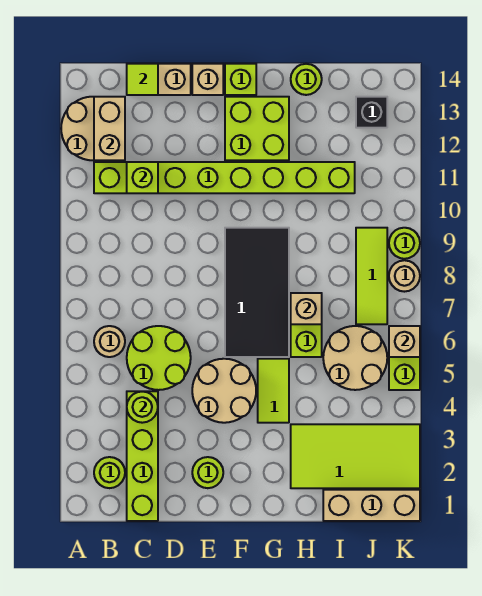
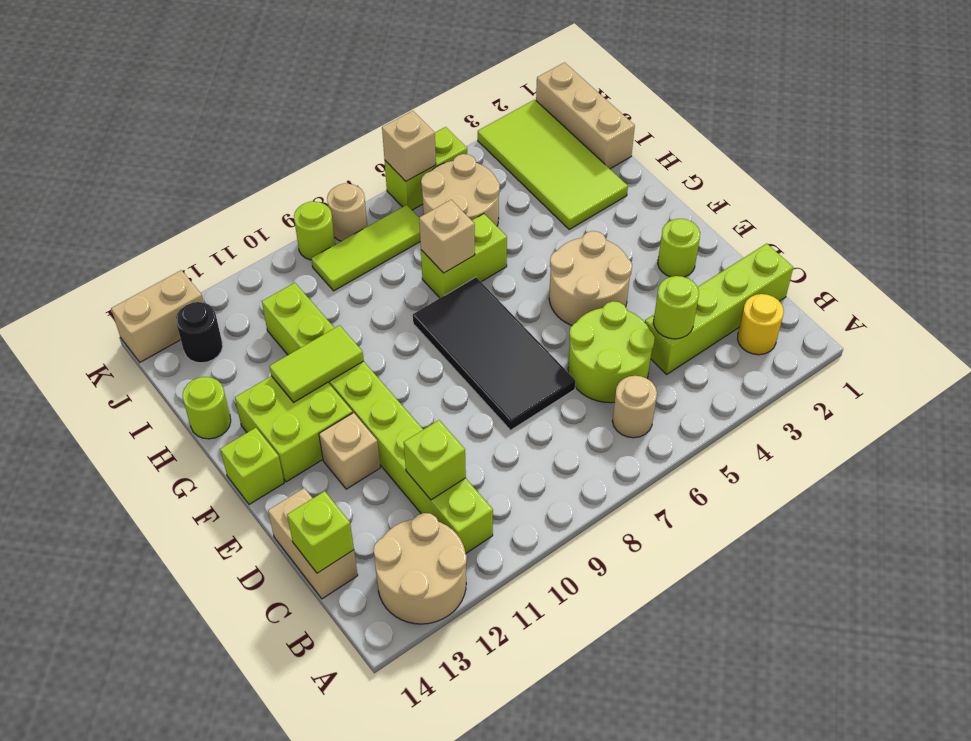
lime 1x1 round brick [94,457,125,488] -> yellow 1x1 round brick [738,294,784,355]
tan 1x2 brick [94,97,125,160] -> tan 1x2 brick moved to [111,270,204,362]
lime 1x1 tile [127,64,158,95] -> lime 1x1 brick [287,491,354,573]
tan 1x1 brick [192,64,223,95] -> tan 1x1 brick moved to [319,413,380,489]
black 2x4 tile [225,228,289,357] -> black 2x4 tile turned to [413,277,575,430]
lime 1x2 tile [258,359,289,423] -> lime 1x2 tile moved to [270,325,364,402]
black 1x1 brick [356,97,387,128] -> black 1x1 round brick [176,302,223,363]

